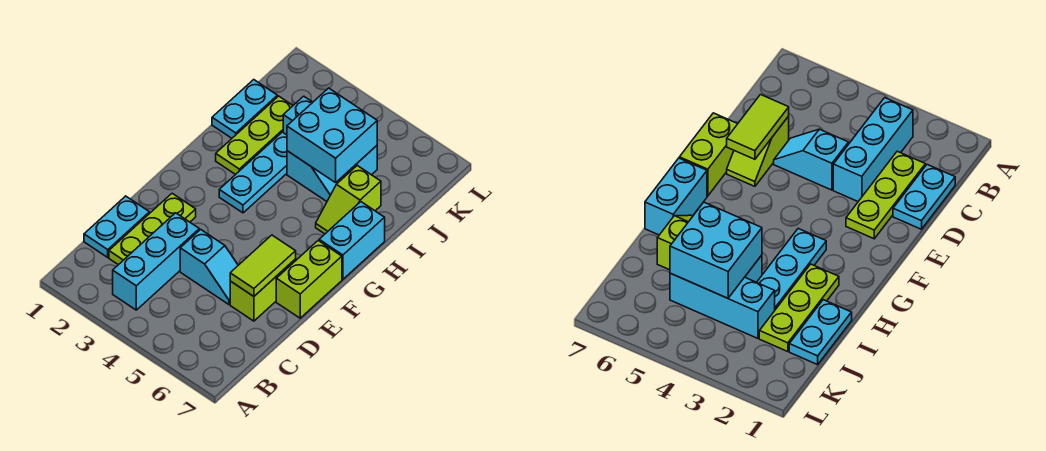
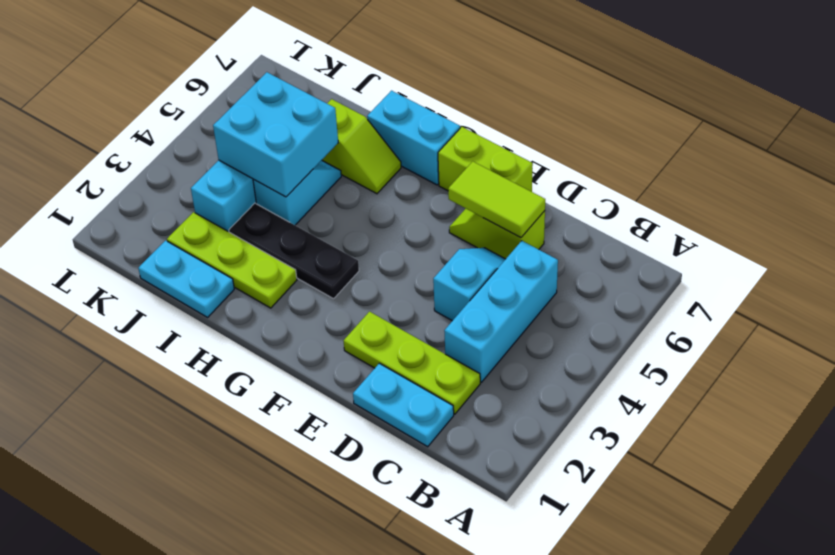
cyan 1x3 brick [113,213,199,310] -> cyan 1x3 brick turned to [444,241,558,382]
cyan 1x3 plate [219,132,287,213] -> black 1x3 plate [229,203,359,299]

